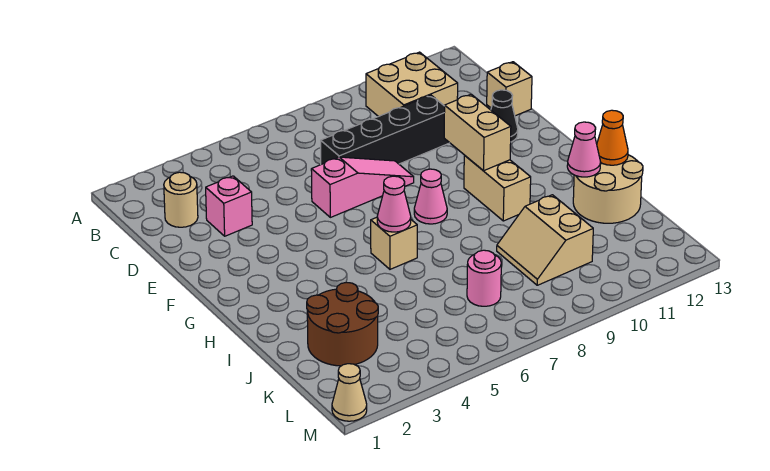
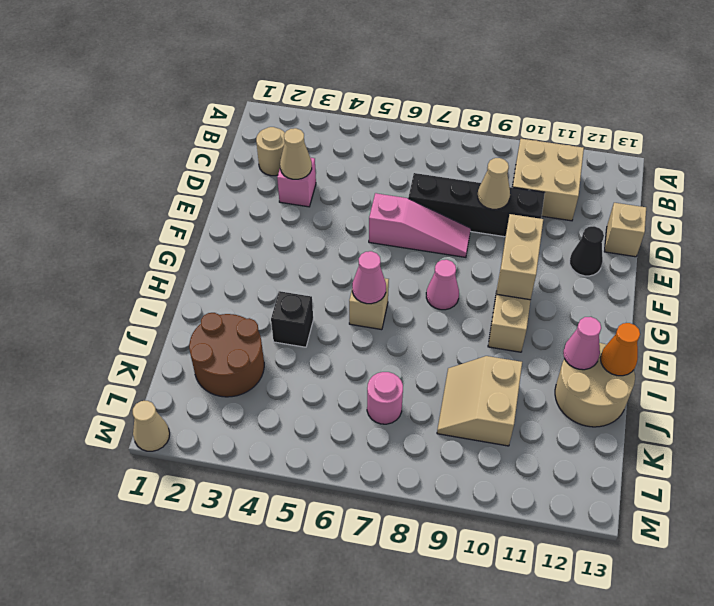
none -> tan 1x1 cone [280,128,312,179]
none -> tan 1x1 cone [478,158,510,209]
none -> black 1x1 brick [271,291,313,347]

